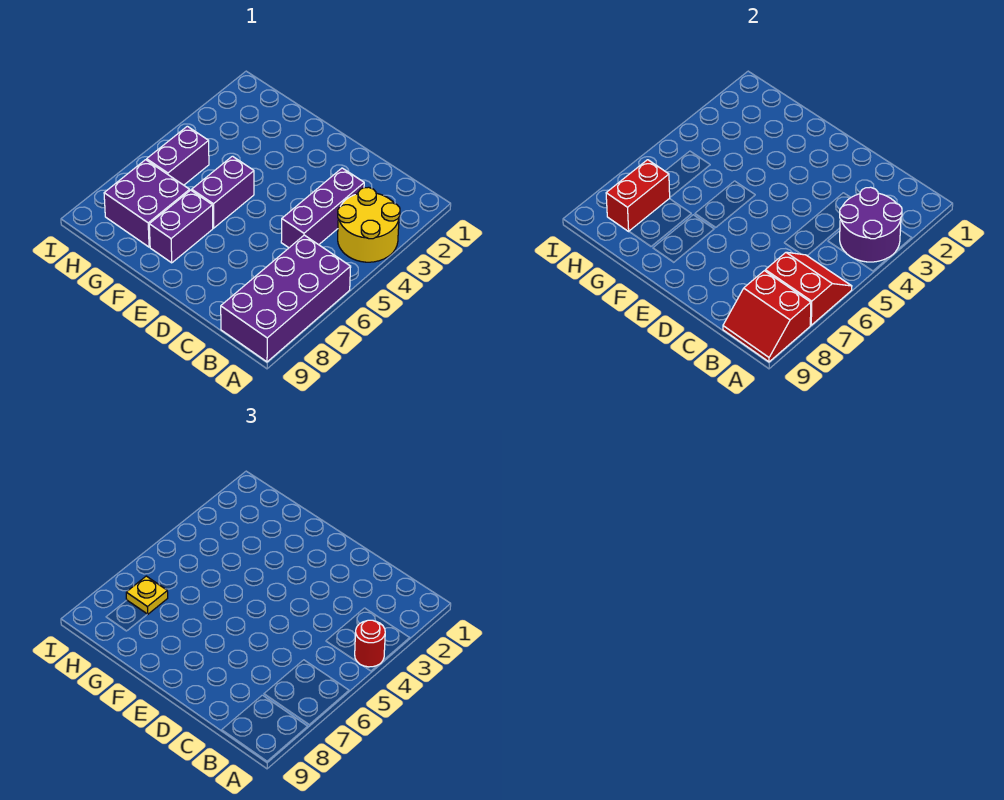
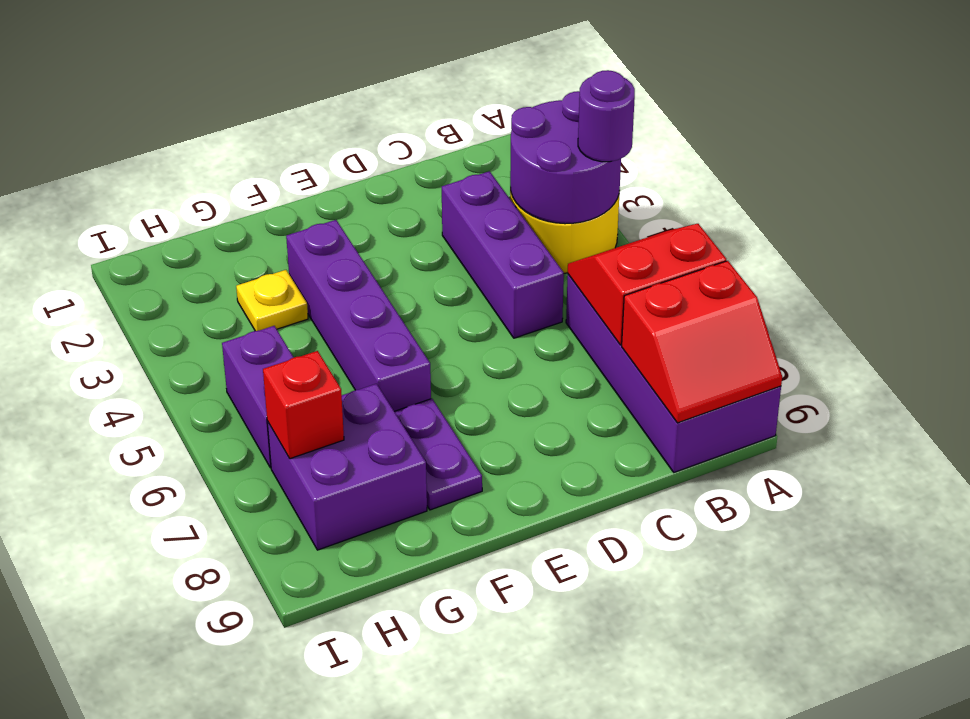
red 1x1 round brick [355,620,385,667] -> purple 1x1 round brick [578,70,635,162]
purple 1x2 brick [192,156,254,228] -> purple 1x4 brick [286,220,431,411]
purple 1x2 brick [149,190,213,263] -> purple 1x2 plate [394,399,482,510]
red 1x2 brick [606,160,670,231] -> red 1x1 brick [263,351,344,459]
yellow 1x1 plate [126,576,168,614] -> yellow 1x1 plate moved to [236,270,308,331]

